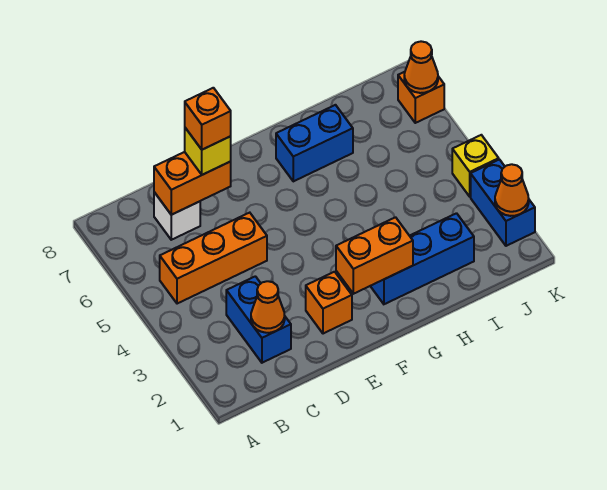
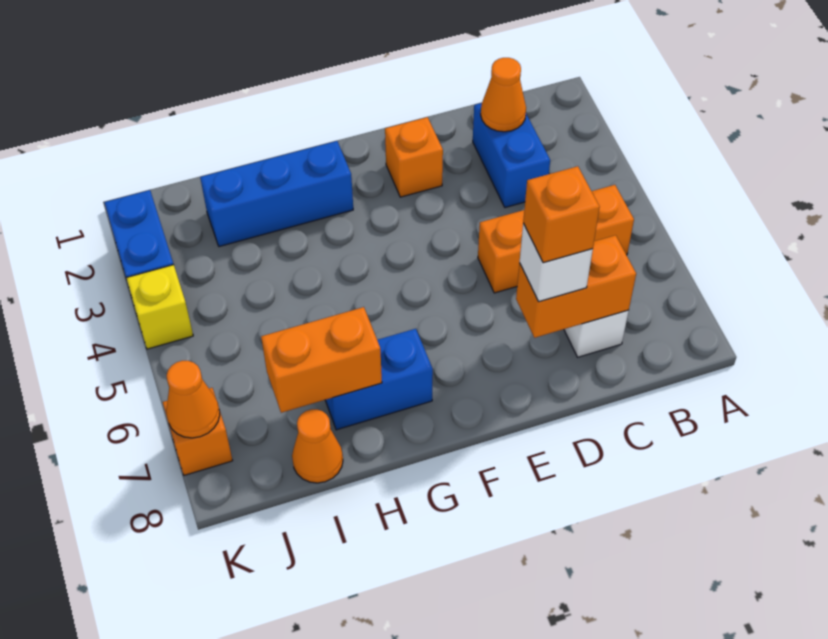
yellow 1x1 brick [185,128,231,175] -> white 1x1 brick [520,223,593,301]
orange 1x2 brick [336,217,413,294] -> orange 1x2 brick moved to [261,307,382,413]
orange 1x1 cone [495,164,529,216] -> orange 1x1 cone moved to [292,409,343,483]

